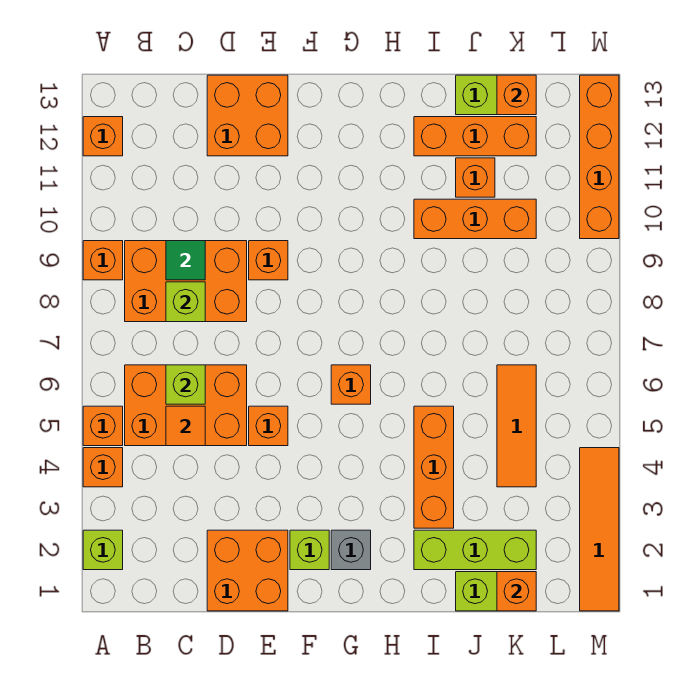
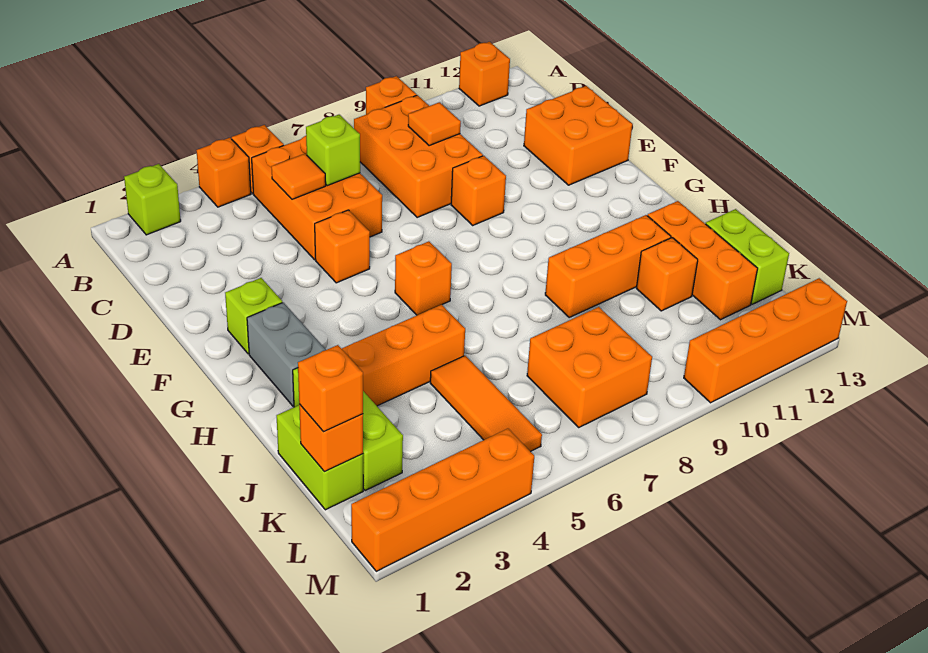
lime 1x1 brick [166,282,205,322] -> none
green 1x1 tile [166,241,205,280] -> orange 1x1 tile [408,102,461,146]
orange 2x2 brick [207,530,288,611] -> orange 2x2 brick moved to [527,307,652,427]
grey 1x1 brick [331,530,371,570] -> grey 1x2 brick [247,302,326,406]
orange 1x3 brick [414,199,536,239] -> orange 1x3 brick turned to [545,215,671,317]
orange 1x3 tile [497,365,536,487] -> orange 1x3 tile turned to [430,356,542,452]
orange 1x1 brick [497,75,536,115] -> orange 1x1 brick moved to [298,345,363,432]
orange 1x4 tile [580,448,619,611] -> orange 1x4 brick [351,429,534,571]

